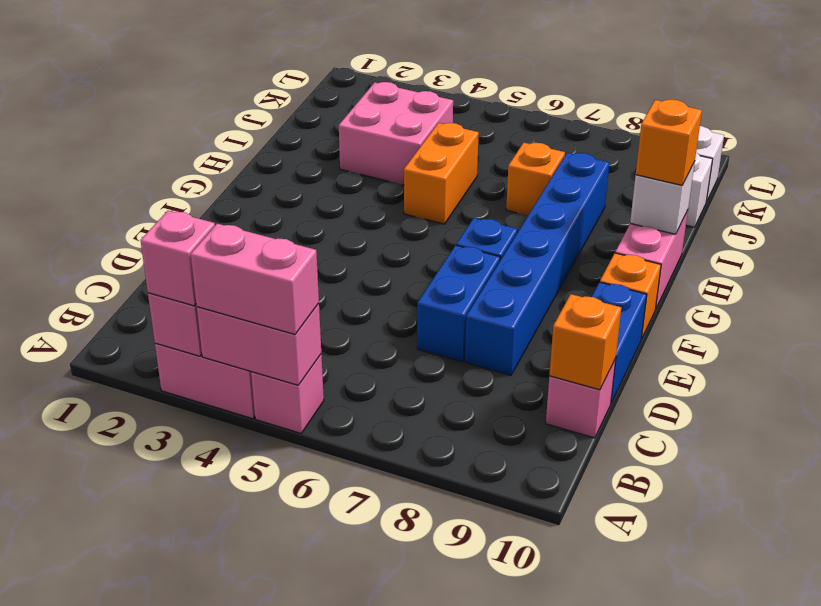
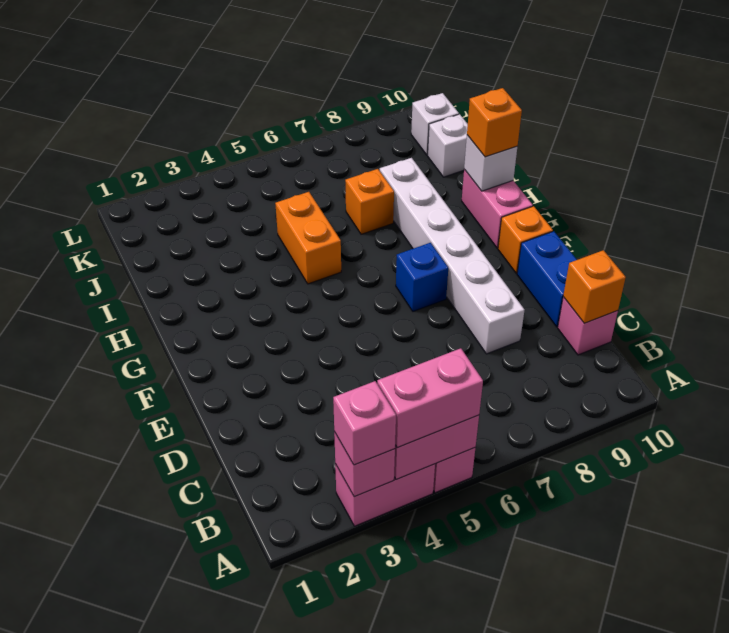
blue 1x2 brick [417,245,500,362] -> none
blue 1x6 brick [465,153,609,375] -> white 1x6 brick [380,158,524,354]
pink 2x2 brick [339,82,453,185] -> none

